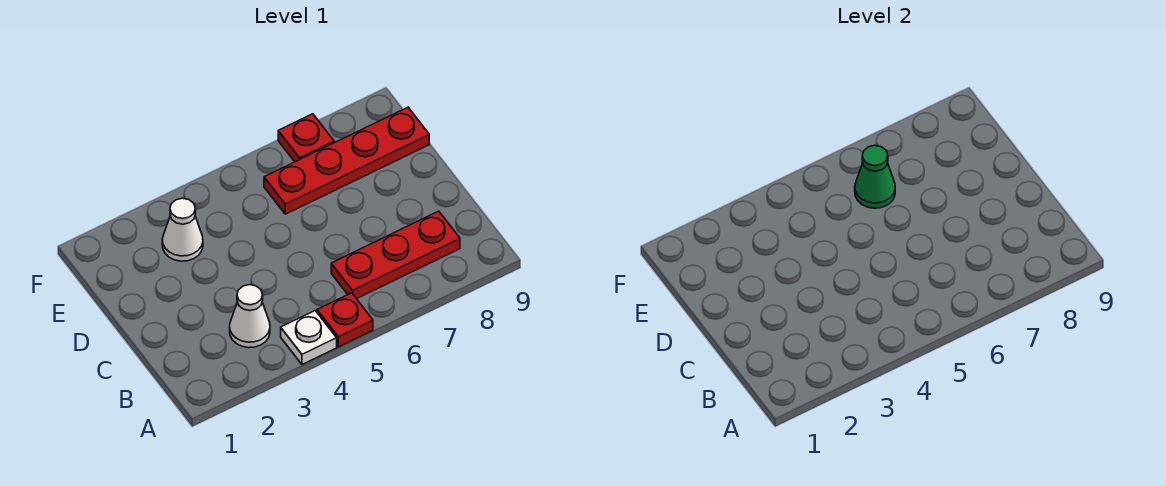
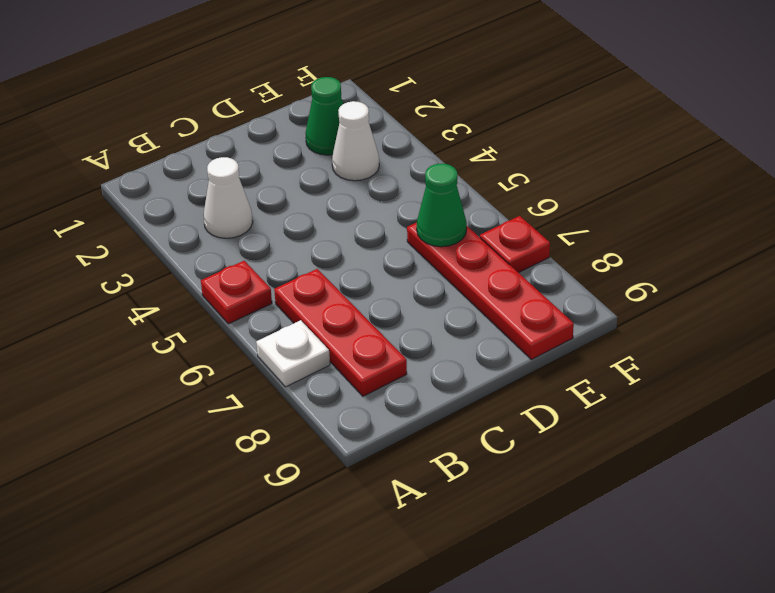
white 1x1 plate [281,311,337,364] -> white 1x1 plate moved to [256,320,330,387]
none -> green 1x1 cone [306,77,343,155]

